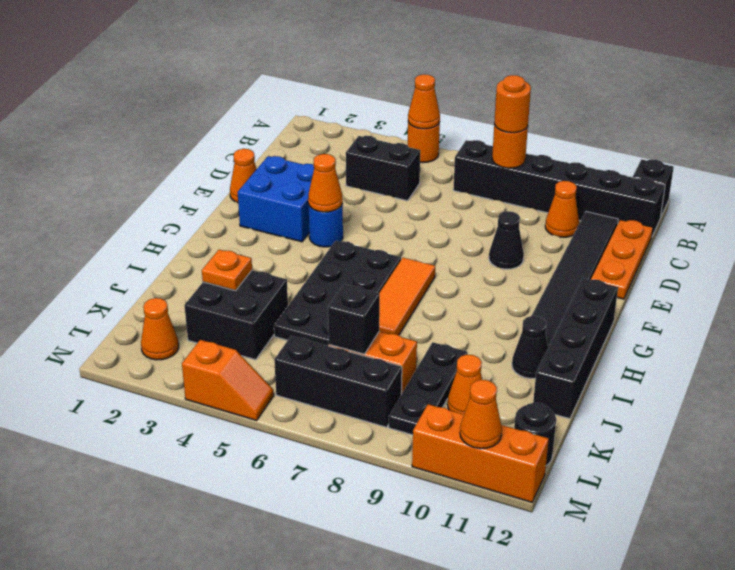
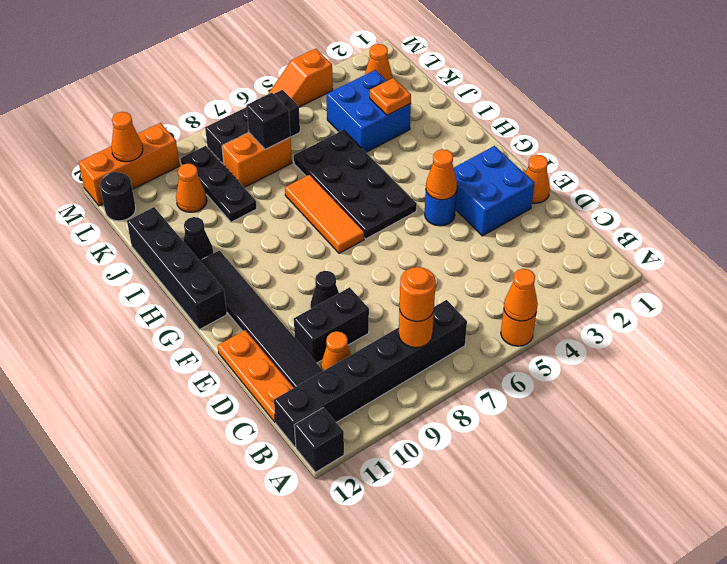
black 1x2 brick [346,136,420,201] -> black 1x2 brick moved to [294,287,369,363]
black 2x2 brick [184,270,288,360] -> blue 2x2 brick [327,70,411,152]

